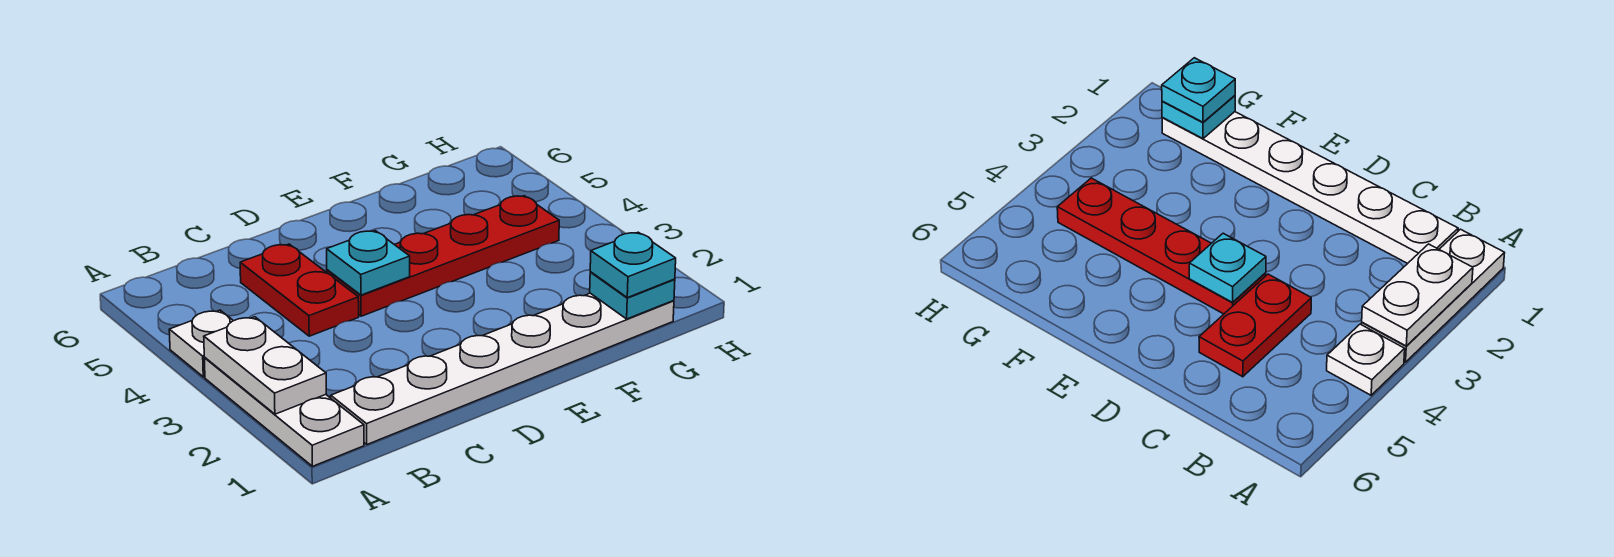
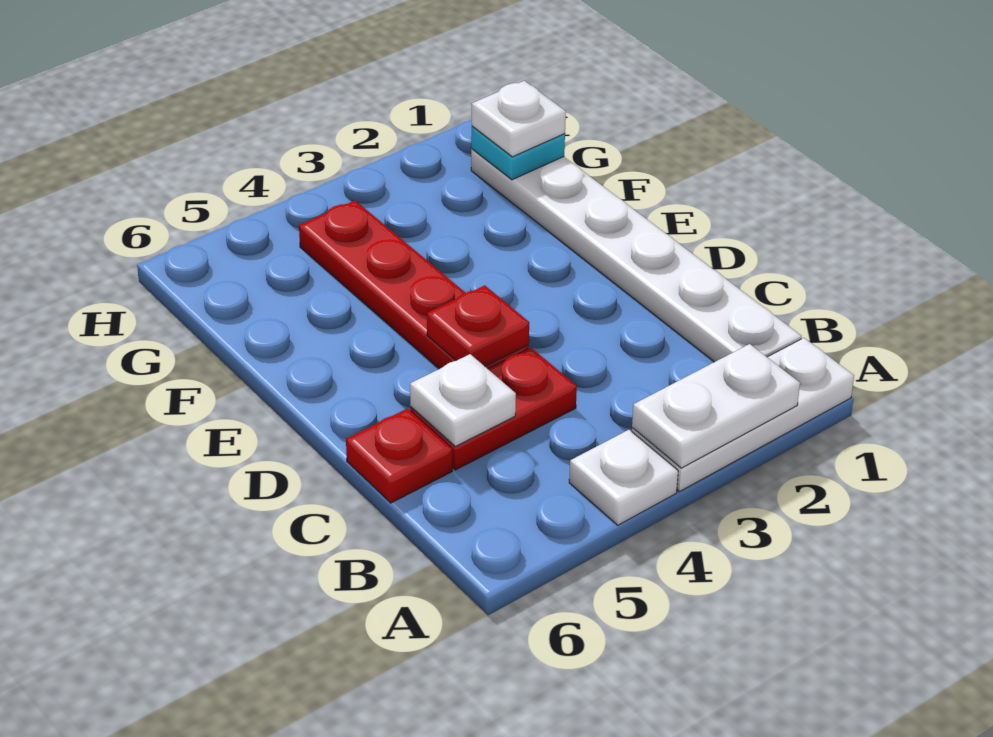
none -> white 1x1 plate [410,354,516,446]
none -> red 1x1 plate [346,409,452,503]
cyan 1x1 plate [327,231,410,295] -> red 1x1 plate [427,286,529,366]
cyan 1x1 plate [590,232,676,298] -> white 1x1 plate [472,81,566,157]

